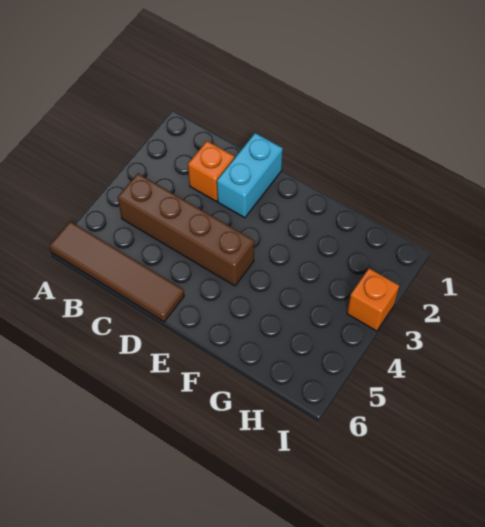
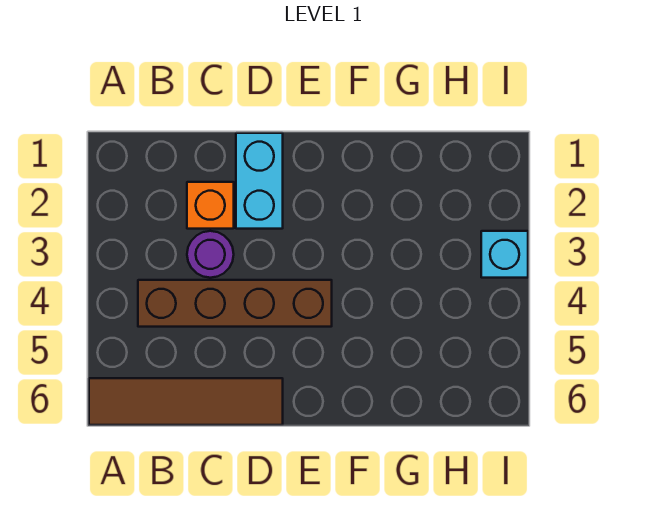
none -> purple 1x1 round brick [187,231,234,278]
orange 1x1 brick [347,269,399,331] -> cyan 1x1 brick [481,231,528,278]

